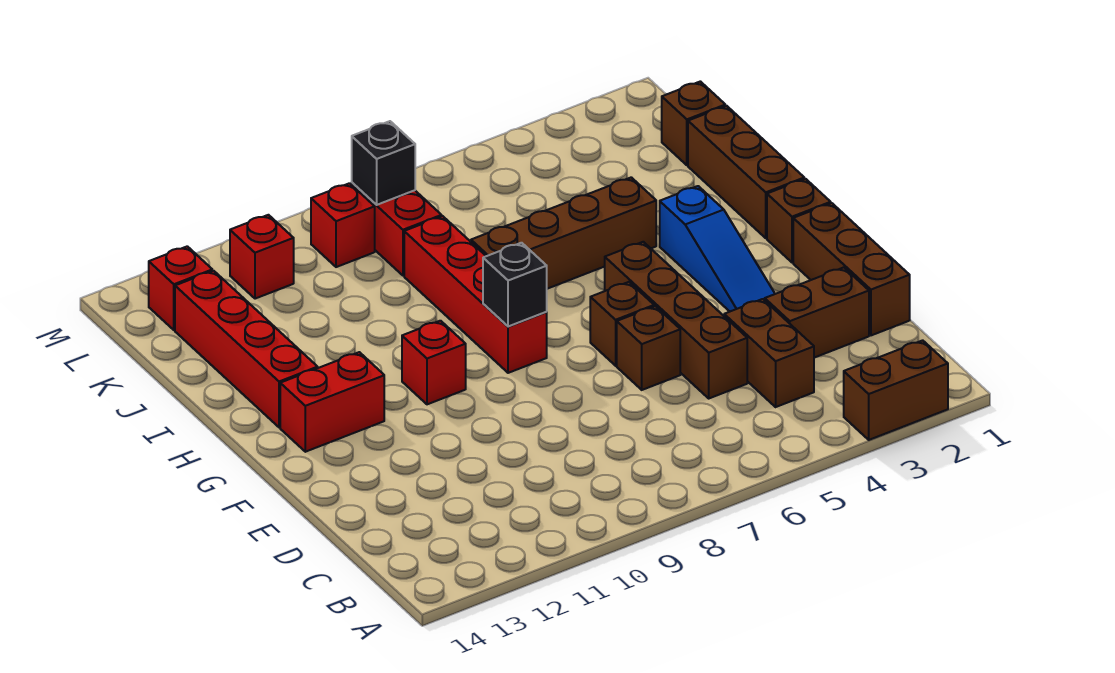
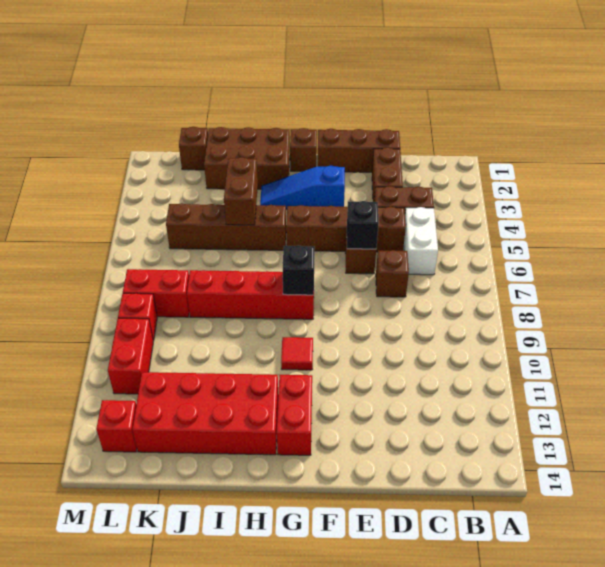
brown 1x2 brick [844,340,948,440] -> brown 1x2 brick moved to [224,157,258,225]
none -> white 1x2 brick [404,207,438,275]
blue 1x3 slope [660,186,775,311] -> blue 1x3 slope turned to [260,166,345,209]
brown 1x1 brick [590,282,654,366] -> brown 1x1 brick moved to [376,250,409,297]
red 1x1 brick [402,321,466,404] -> red 1x1 tile [281,337,313,370]
brown 1x3 brick [688,106,804,238] -> brown 2x3 brick [204,127,290,189]
red 1x4 brick [175,271,318,427] -> red 2x4 brick [132,372,278,455]
brown 1x4 brick [471,177,656,289] -> brown 1x4 brick turned to [166,203,286,250]
black 1x1 brick [352,121,415,205] -> black 1x1 brick moved to [347,201,379,249]
red 1x1 brick [230,215,294,299] -> red 1x2 brick [108,318,153,394]

